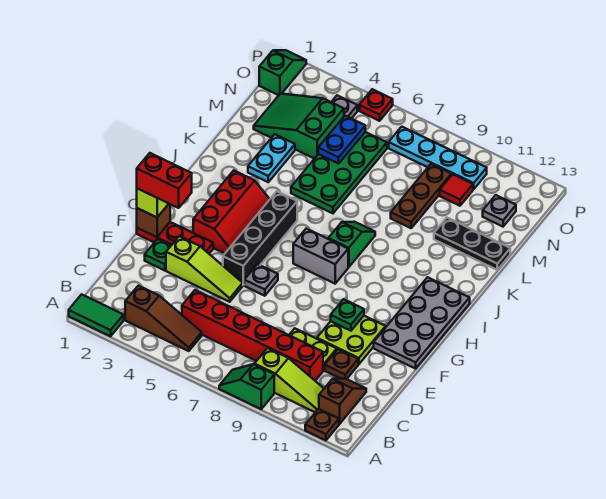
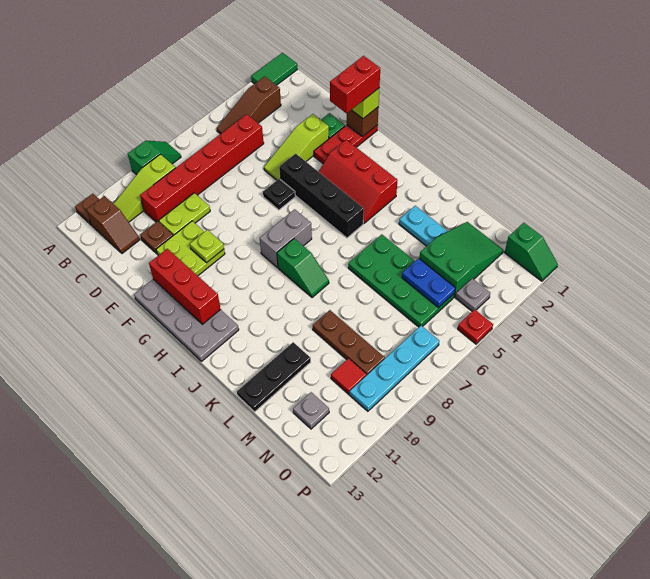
grey 1x1 plate [244,264,278,296] -> black 1x1 plate [263,179,295,210]
green 1x1 plate [331,299,364,331] -> lime 1x1 plate [190,230,224,263]
none -> red 1x3 brick [149,249,221,324]

